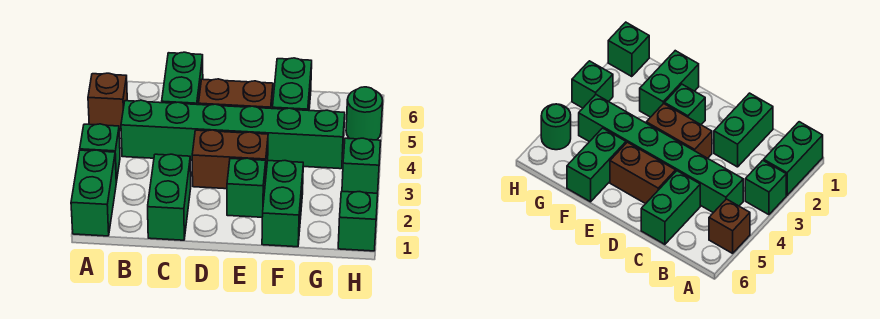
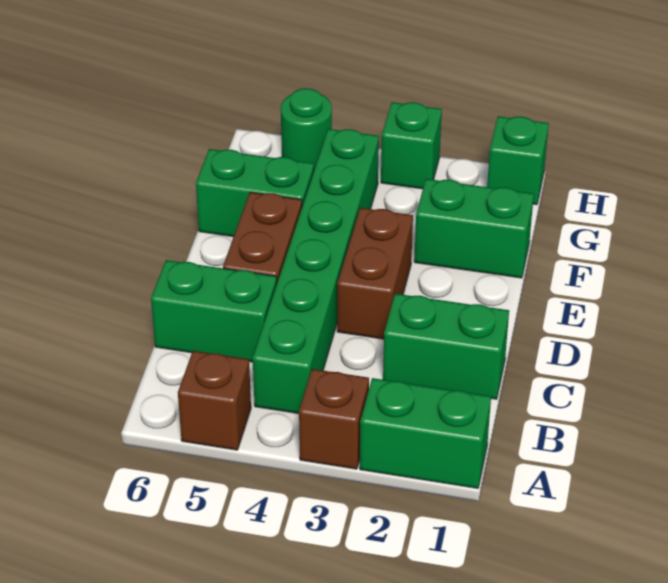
green 1x1 brick [80,124,120,181] -> brown 1x1 brick [299,369,369,469]
green 1x1 brick [227,158,266,217] -> none

